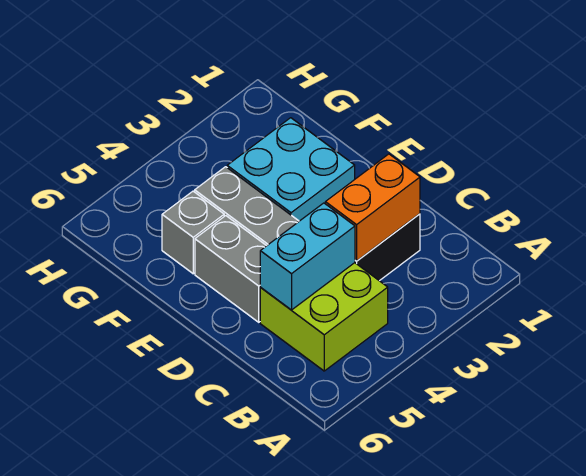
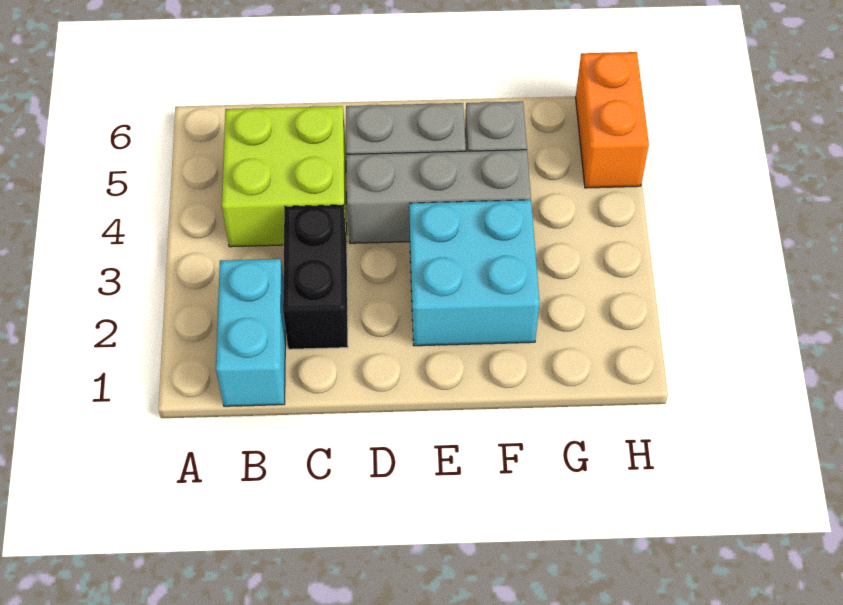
orange 1x2 brick [325,154,420,261] -> orange 1x2 brick moved to [576,52,649,188]
cyan 1x2 brick [260,203,355,310] -> cyan 1x2 brick moved to [216,259,286,406]

